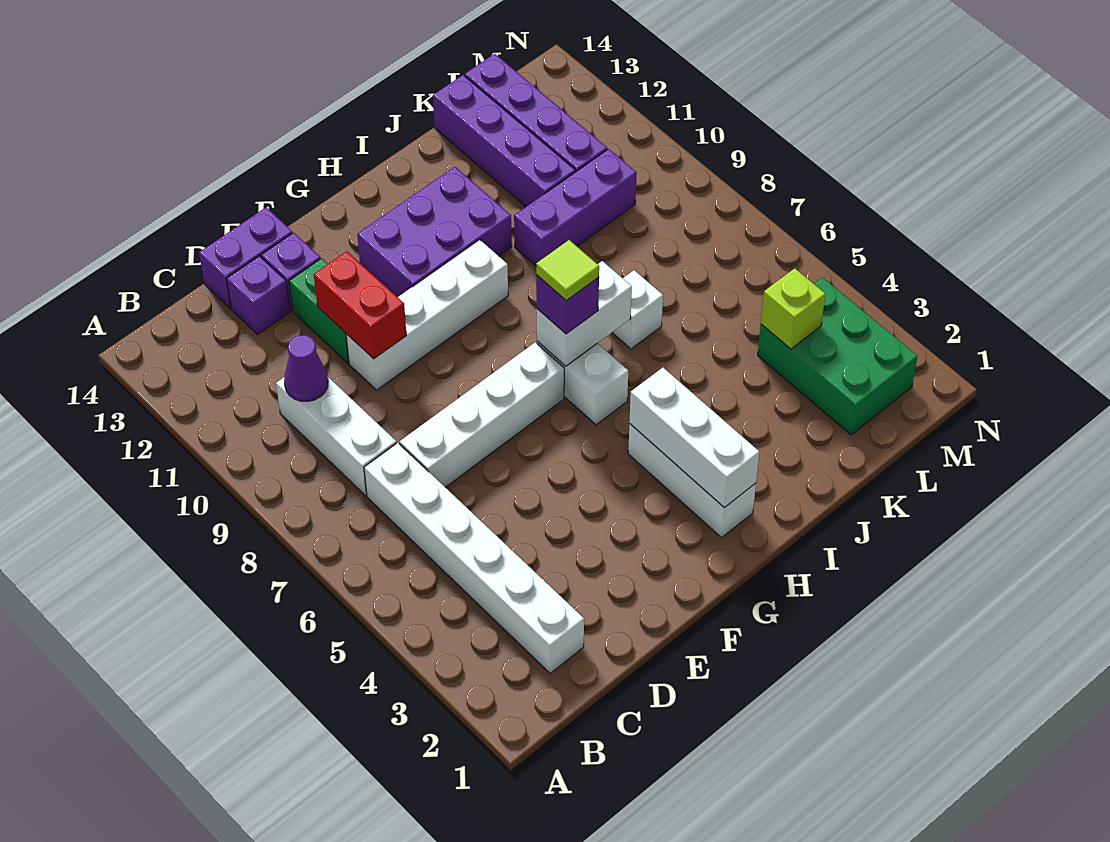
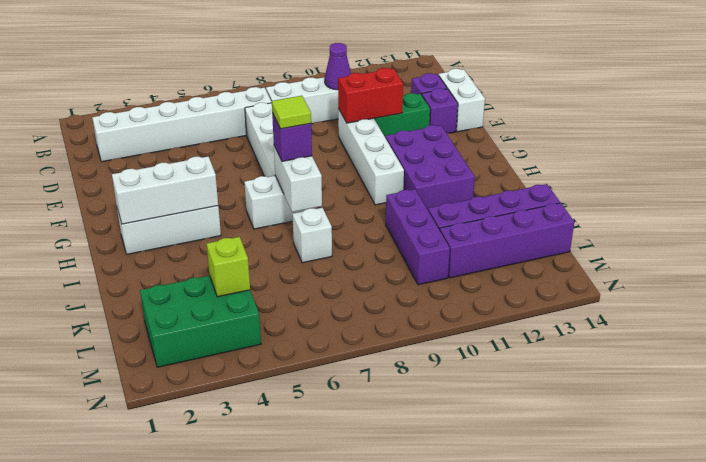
purple 1x2 brick [199,207,293,308] -> white 1x2 brick [439,69,485,132]

